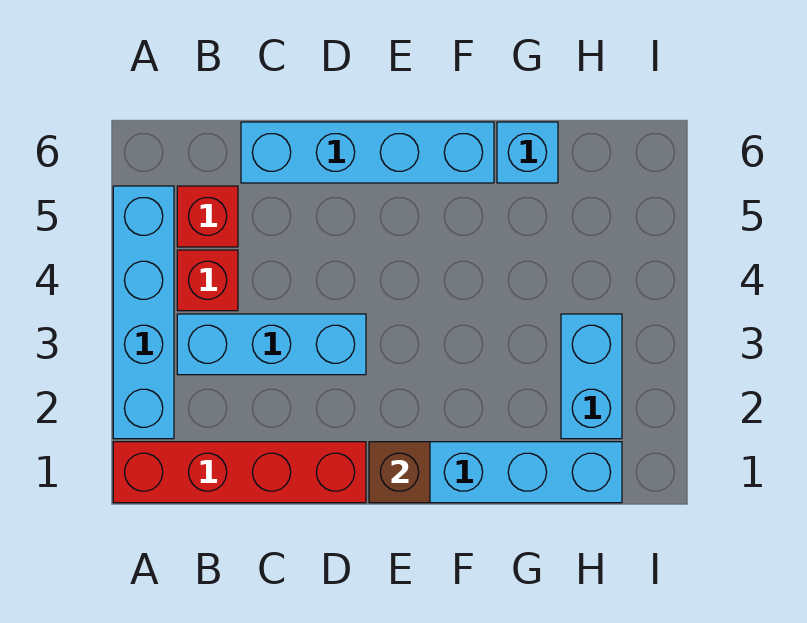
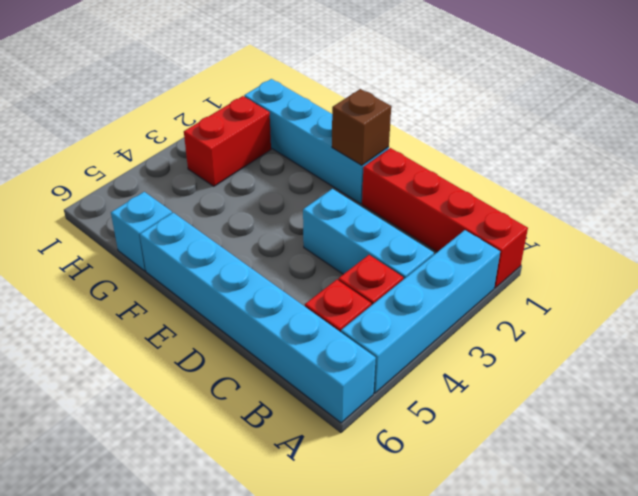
cyan 1x4 brick [241,122,494,183] -> cyan 1x6 brick [140,213,376,423]
cyan 1x2 brick [561,314,622,439] -> red 1x2 brick [184,96,271,186]

